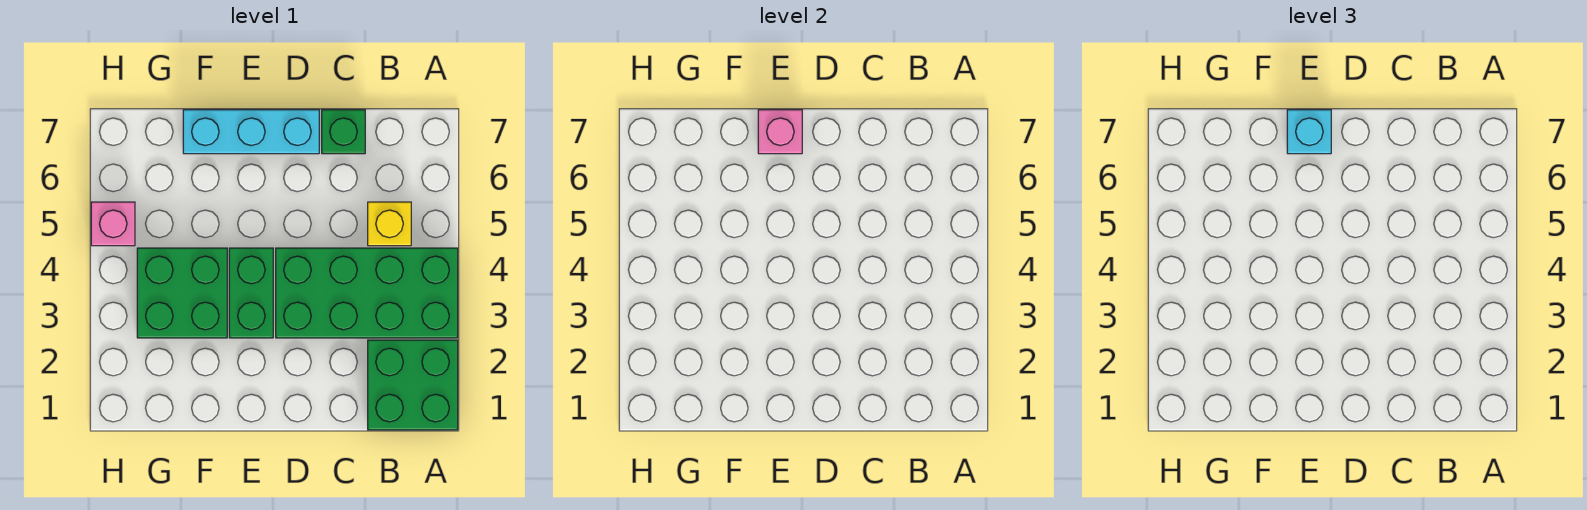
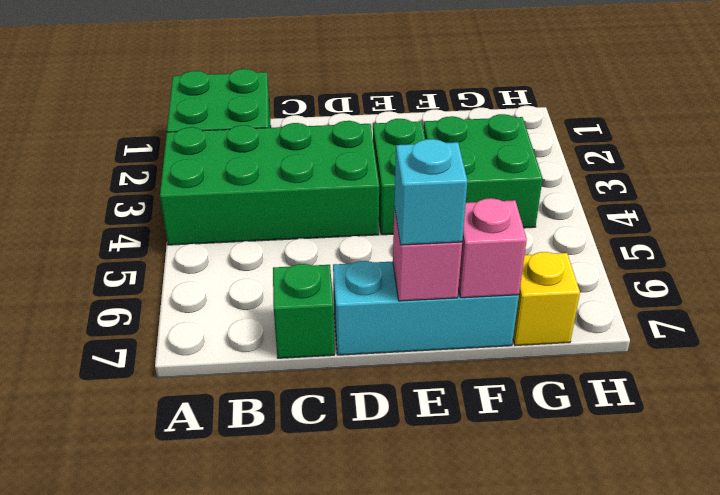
yellow 1x1 brick [368,202,411,246] -> yellow 1x1 brick moved to [513,252,580,345]
pink 1x1 brick [91,202,135,246] -> pink 1x1 brick moved to [458,198,527,298]

